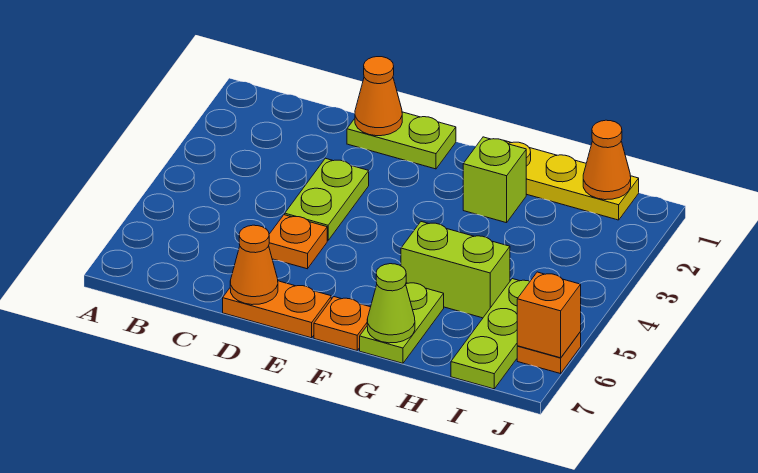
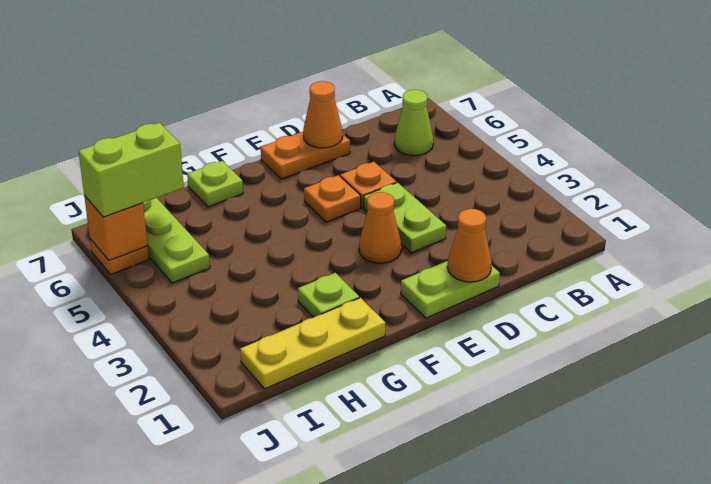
orange 1x1 plate [314,297,370,350] -> orange 1x1 plate moved to [304,175,361,222]
lime 1x1 brick [463,137,526,223] -> lime 1x1 plate [298,273,359,317]
lime 1x2 brick [401,222,510,318] -> lime 1x2 brick moved to [78,123,184,217]
lime 1x2 plate [360,283,444,363] -> lime 1x1 plate [187,161,243,207]
lime 1x1 cone [367,264,415,343] -> lime 1x1 cone moved to [394,90,433,156]
orange 1x1 cone [583,120,631,200] -> orange 1x1 cone moved to [359,192,401,263]

